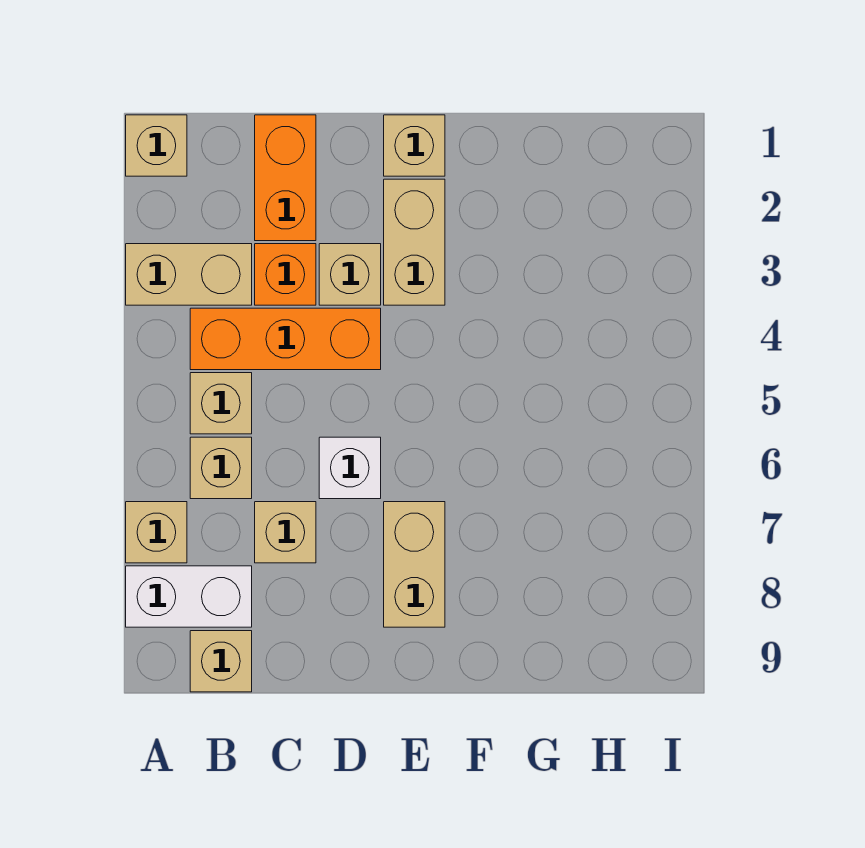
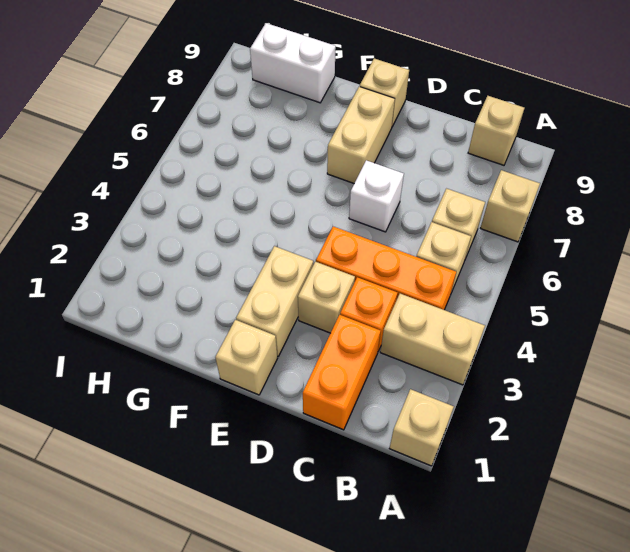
white 1x2 brick [126,566,252,627] -> white 1x2 brick moved to [250,23,336,103]
tan 1x1 brick [255,502,316,563] -> tan 1x1 brick moved to [360,58,409,126]

